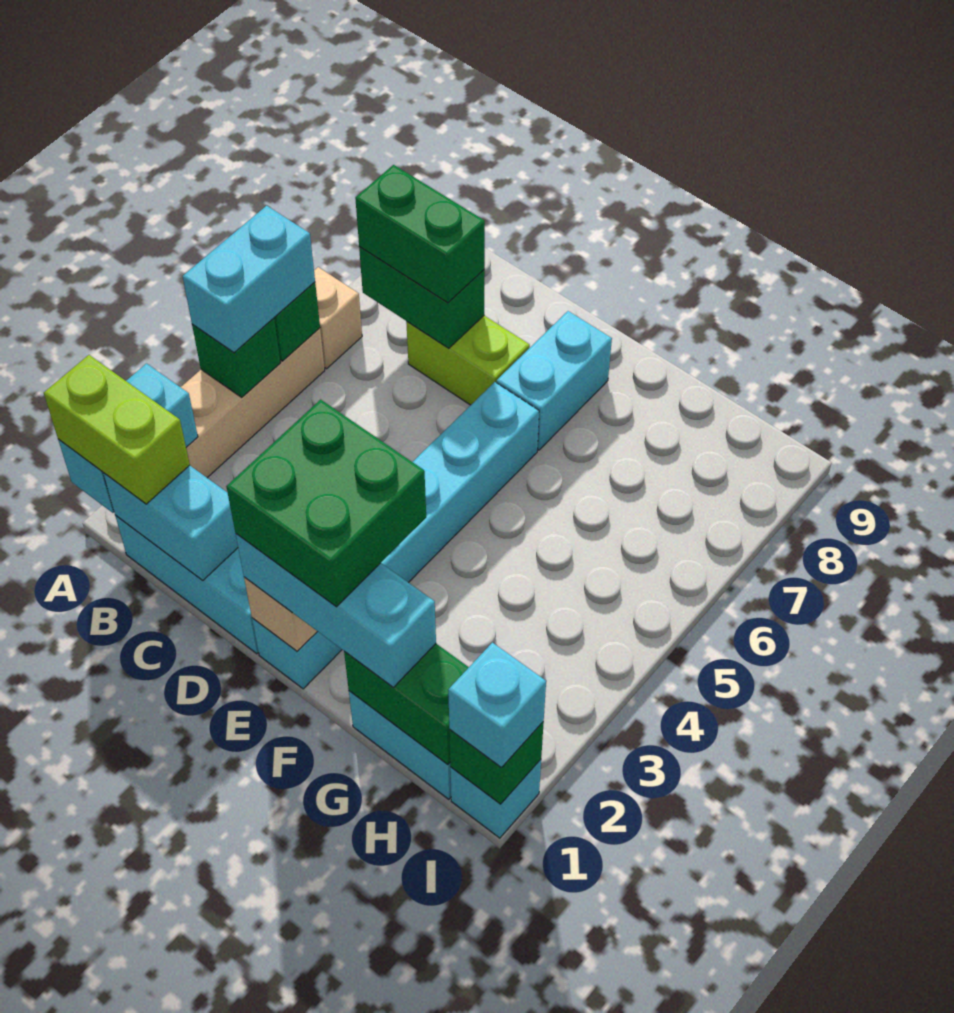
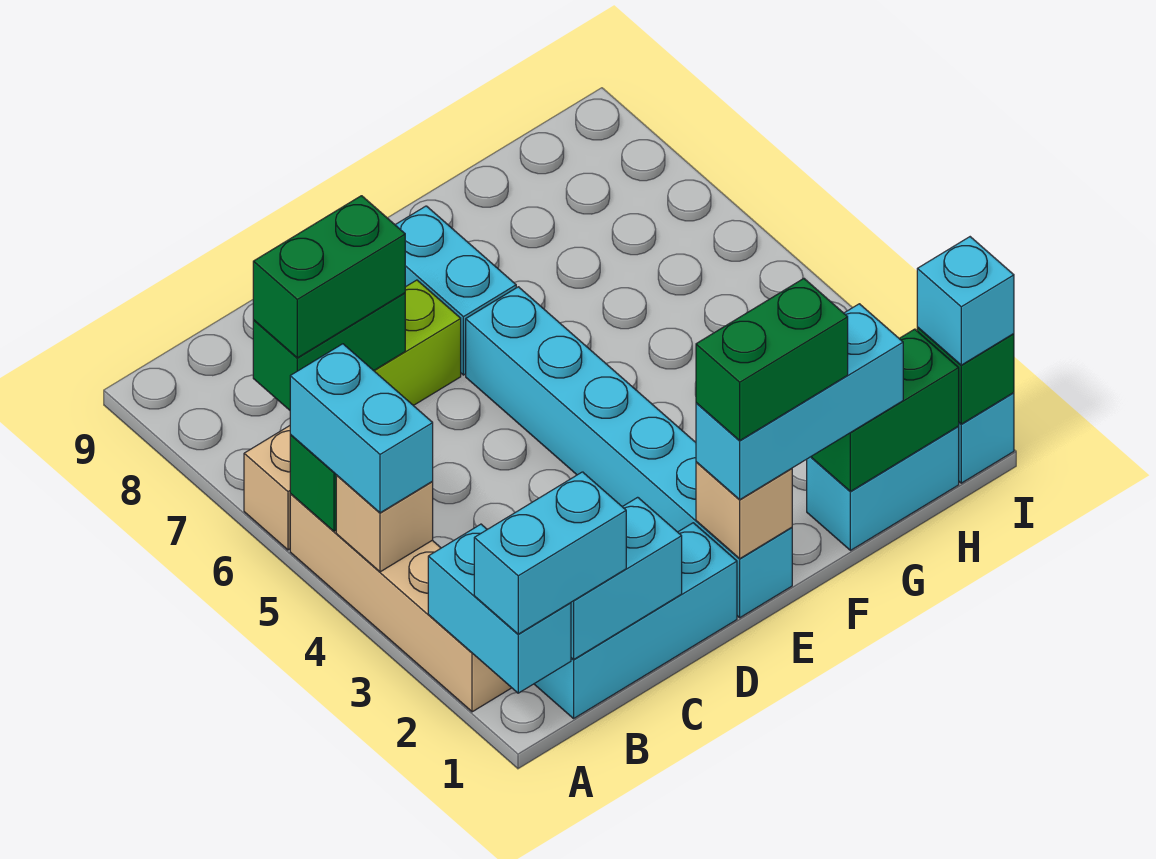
lime 1x2 brick [44,355,190,504] -> cyan 1x2 brick [474,472,626,634]
green 1x1 brick [192,318,280,397] -> tan 1x1 brick [336,475,433,572]
green 2x2 brick [226,400,426,607] -> green 1x2 brick [696,279,848,440]

